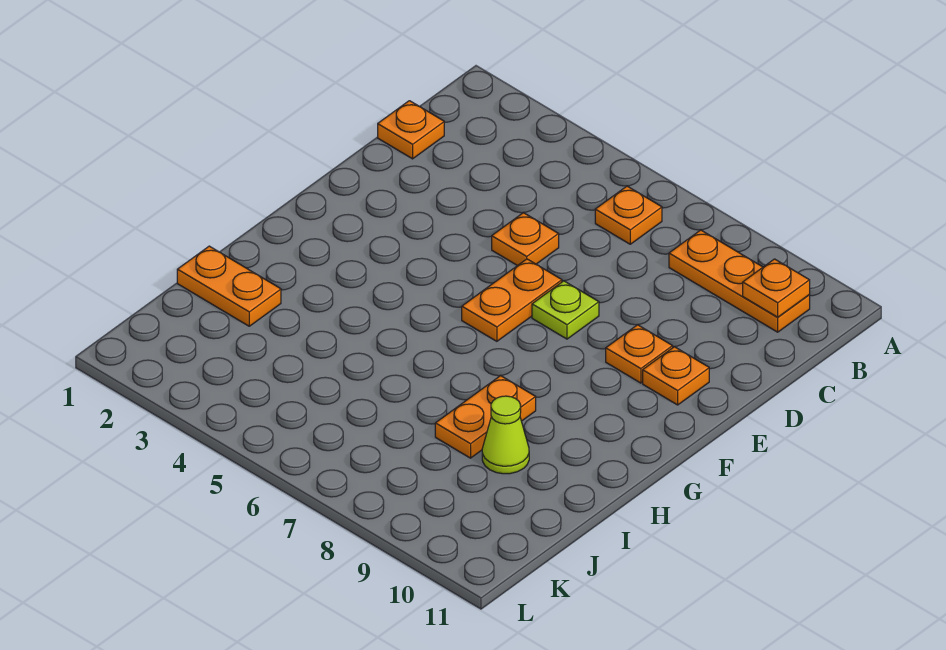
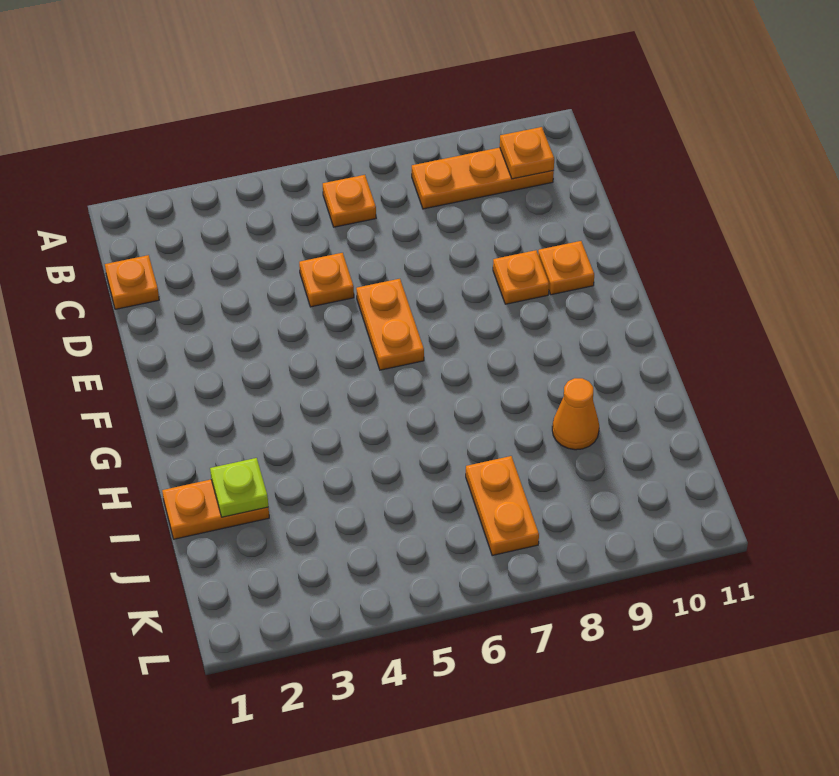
lime 1x1 plate [532,281,599,339] -> lime 1x1 plate moved to [210,458,268,517]
orange 1x2 plate [435,376,536,458] -> orange 1x2 plate moved to [466,456,539,556]
lime 1x1 cone [482,396,529,474] -> orange 1x1 cone [552,378,599,450]

